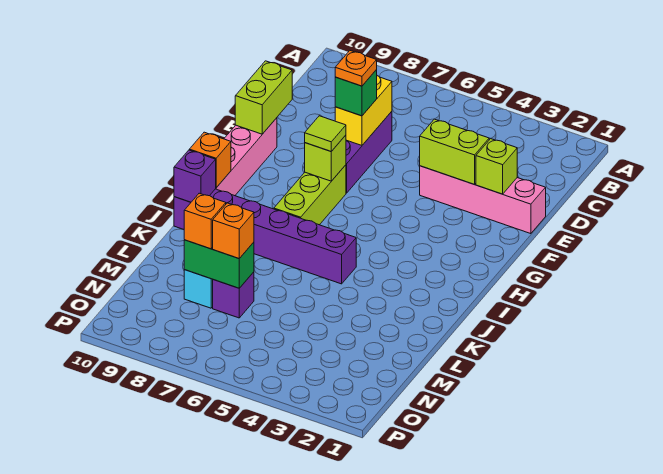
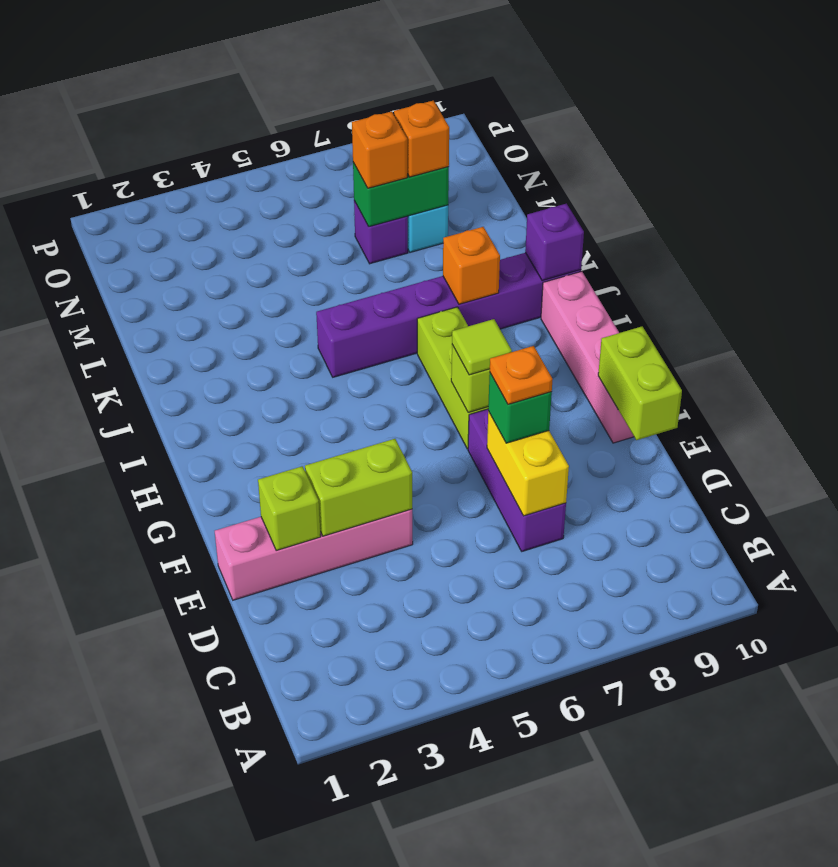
orange 1x1 brick [189,132,231,188] -> orange 1x1 brick moved to [443,227,500,304]

